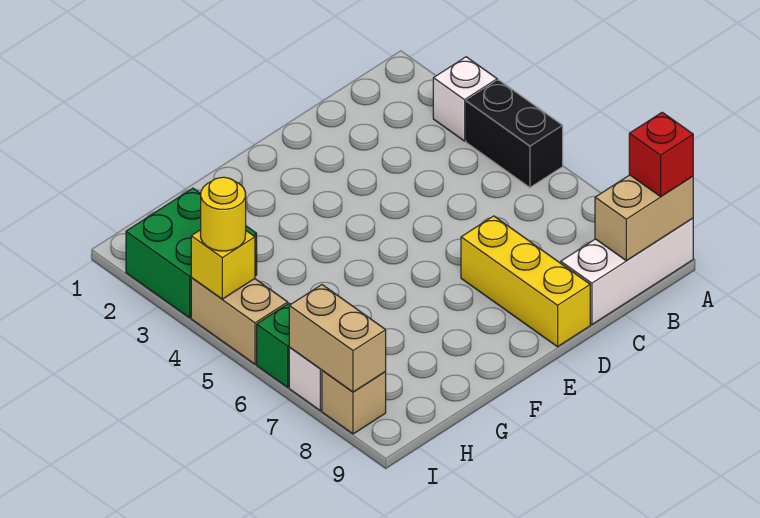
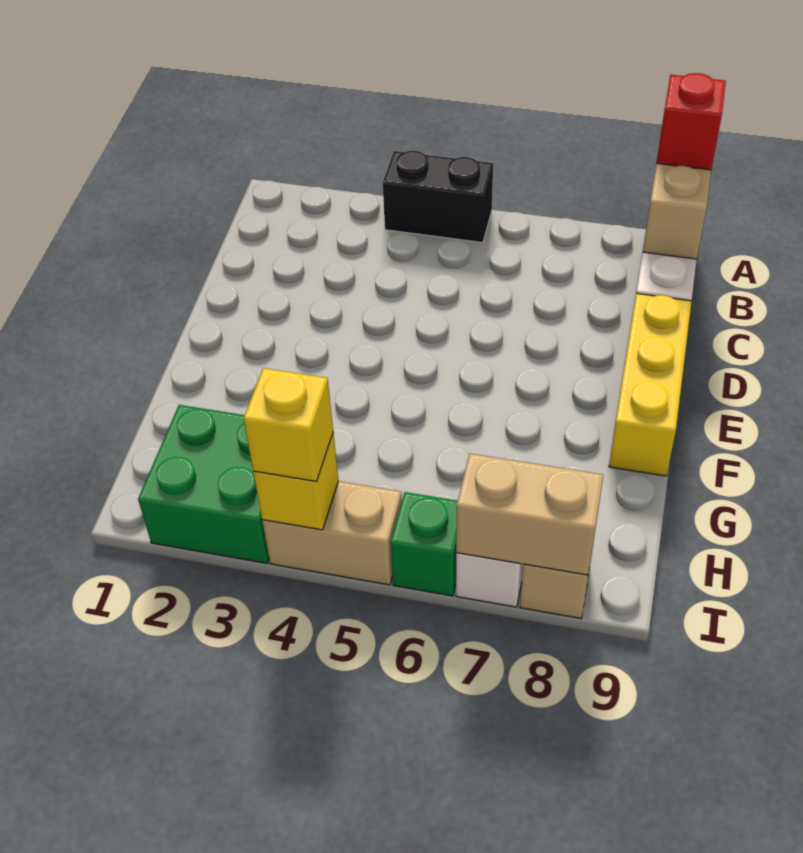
white 1x1 brick [433,57,497,141] -> none
yellow 1x3 brick [461,216,590,347] -> yellow 1x3 brick turned to [609,293,692,476]
yellow 1x1 round brick [201,177,246,251] -> yellow 1x1 brick [244,368,333,482]

